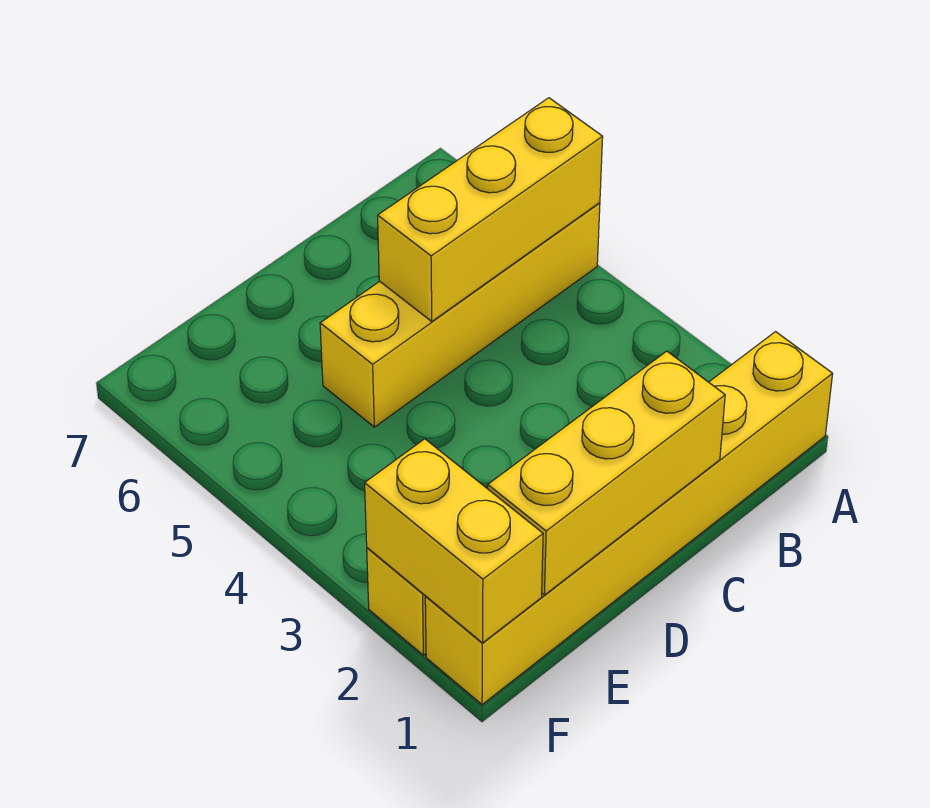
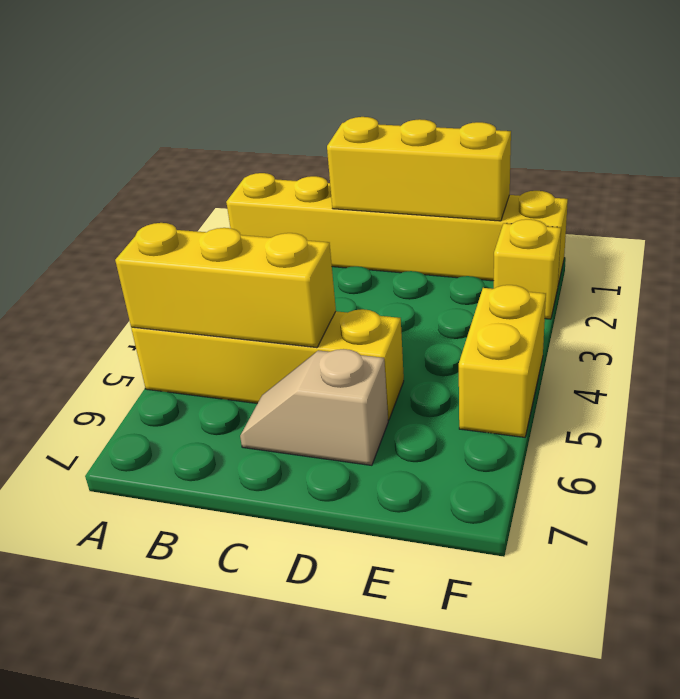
none -> tan 1x2 slope [240,349,388,465]
yellow 1x2 brick [365,439,543,643] -> yellow 1x2 brick moved to [459,285,546,437]

